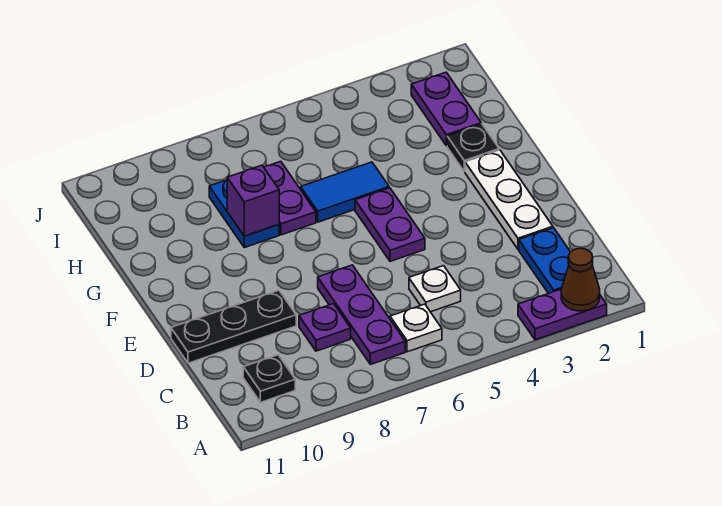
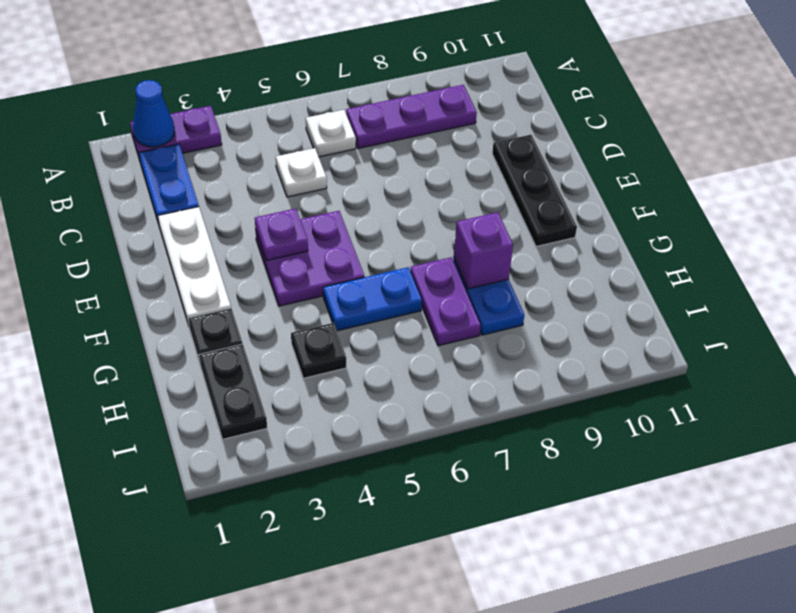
brown 1x1 cone [561,248,600,311] -> blue 1x1 cone [133,80,175,147]
purple 1x3 plate [318,265,405,364] -> purple 1x3 plate turned to [346,85,477,148]
black 1x1 plate [243,355,295,402] -> black 1x1 plate moved to [291,323,346,378]
purple 1x1 plate [299,304,351,351] -> purple 1x1 plate moved to [255,209,308,261]
black 1x3 plate [171,290,296,363] -> black 1x3 plate turned to [492,135,577,247]
purple 1x2 plate [355,188,425,261] -> purple 2x2 plate [256,211,364,306]
blue 1x2 tile [301,162,389,222] -> blue 1x2 plate [323,267,422,331]
purple 1x2 plate [411,72,481,146] -> black 1x2 plate [199,344,267,439]

